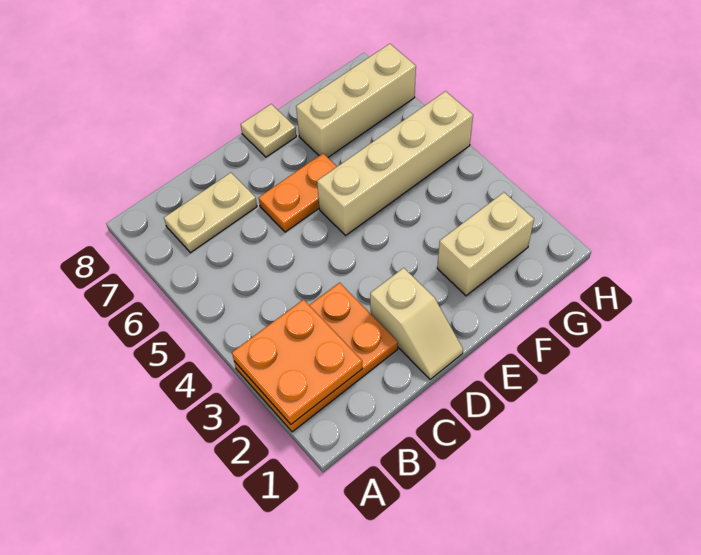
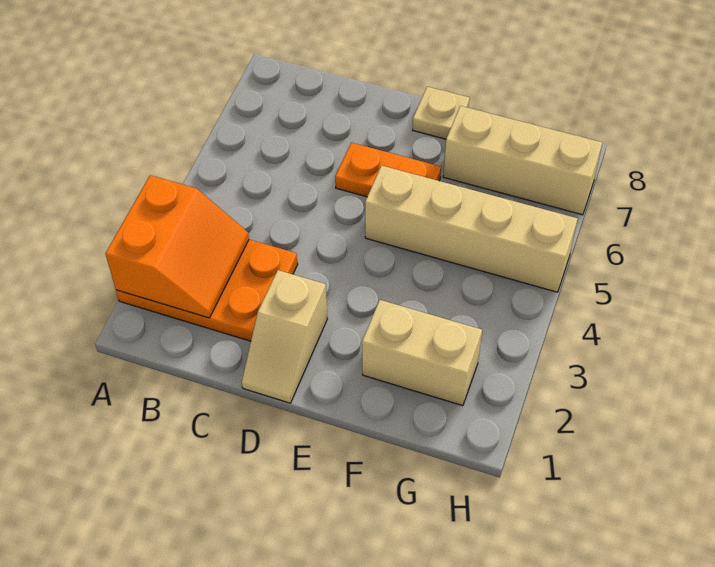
orange 2x2 plate [232,300,363,424] -> orange 2x2 slope [105,175,249,318]
tan 1x2 plate [164,173,257,253] -> none

